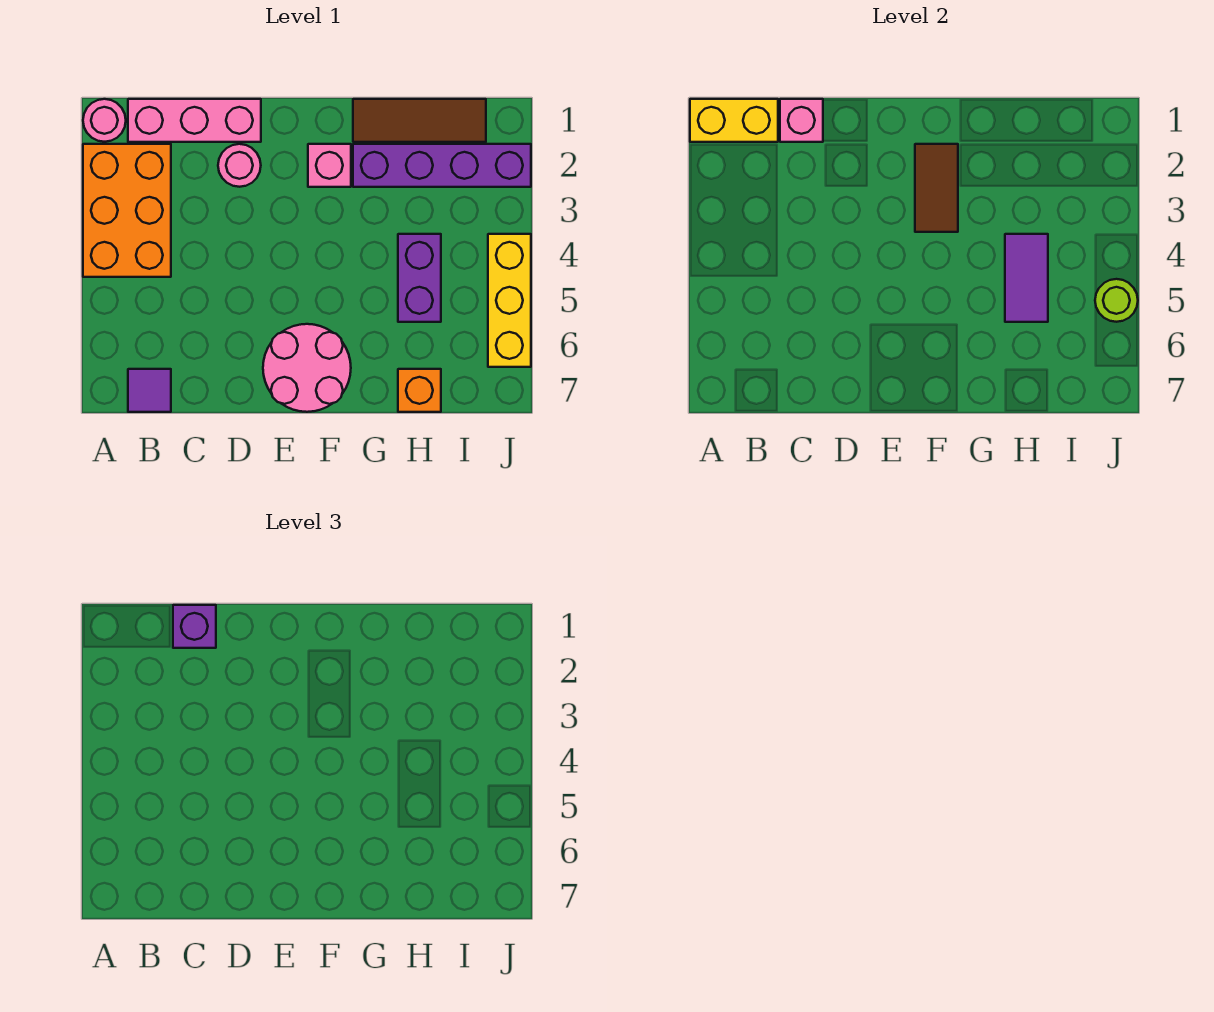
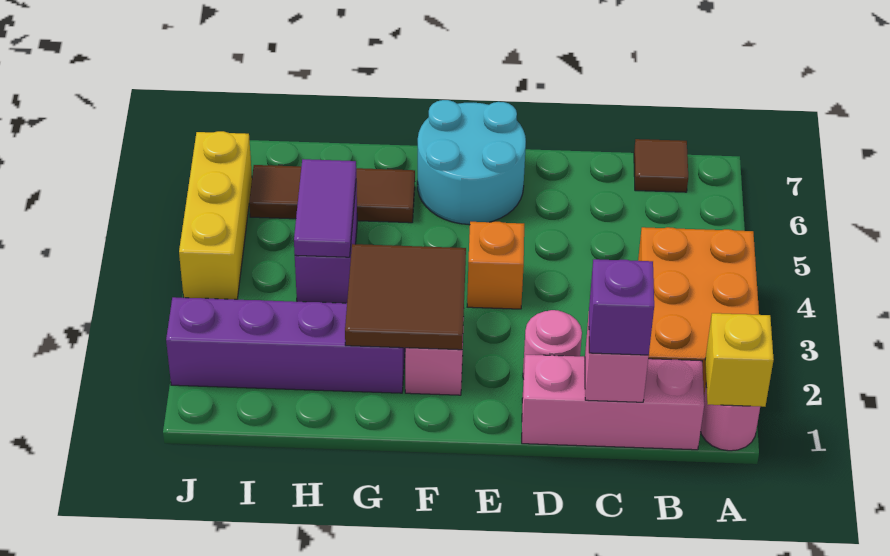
yellow 1x2 brick [690,99,778,142] -> yellow 1x1 brick [705,313,774,407]
purple 1x1 tile [128,369,171,412] -> brown 1x1 tile [634,139,688,192]
pink 2x2 round brick [263,324,351,412] -> cyan 2x2 round brick [417,100,526,225]
brown 1x2 tile [915,144,958,232] -> brown 2x2 tile [345,244,466,350]
brown 1x3 tile [353,99,486,142] -> brown 1x3 tile moved to [249,165,415,223]
orange 1x1 brick [398,369,441,412] -> orange 1x1 brick moved to [467,222,524,309]
lime 1x1 round brick [1095,279,1138,322] -> none

